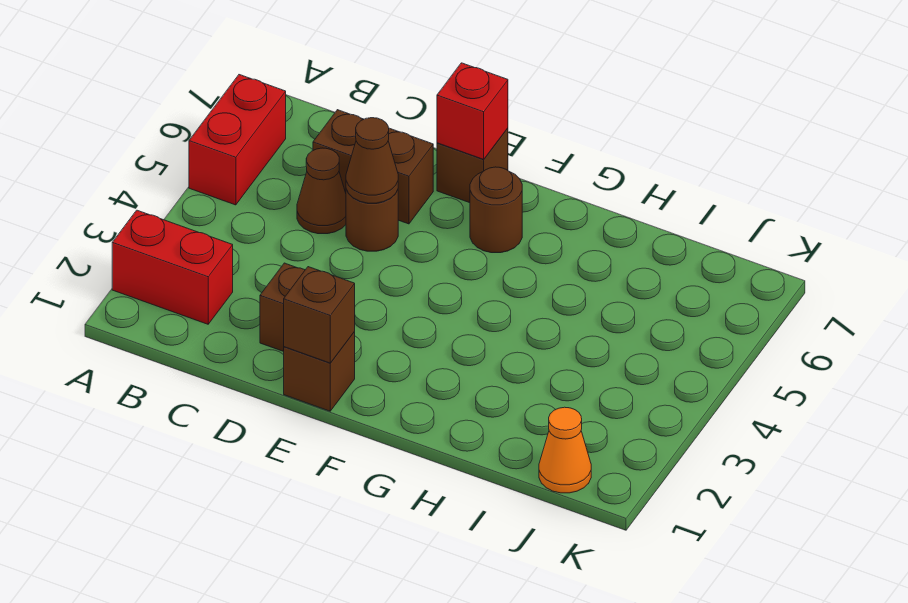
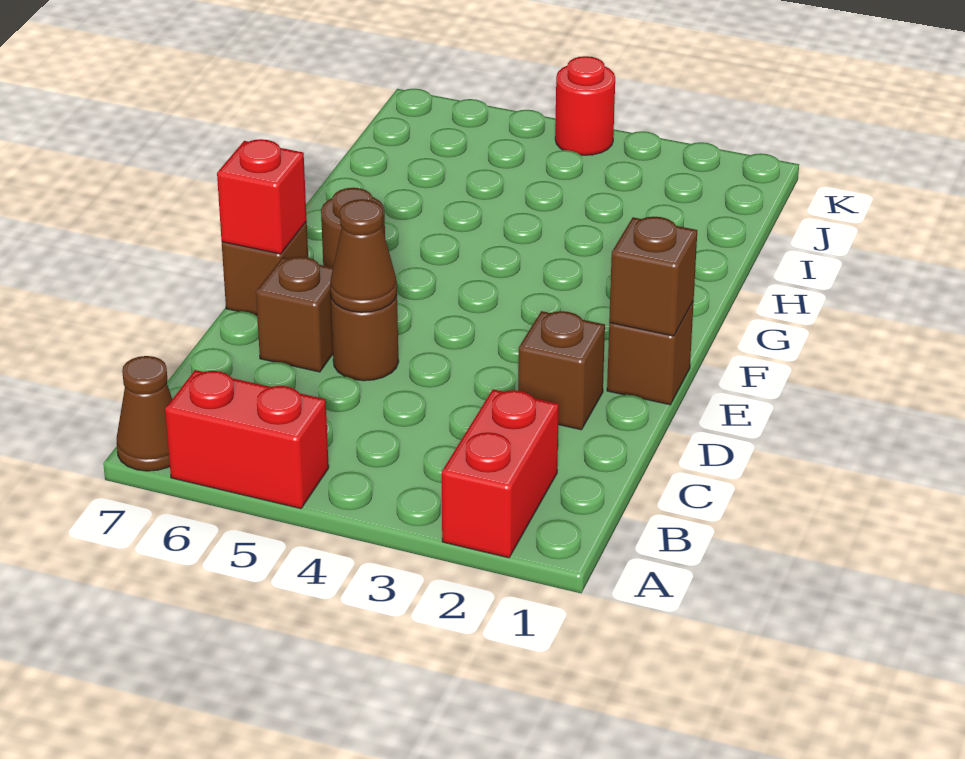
brown 1x1 cone [297,148,346,234] -> brown 1x1 cone moved to [117,356,172,471]
brown 1x2 brick [313,110,433,224] -> brown 1x1 brick [256,257,333,372]
orange 1x1 cone [539,407,591,493] -> none
none -> red 1x1 round brick [555,56,615,155]

